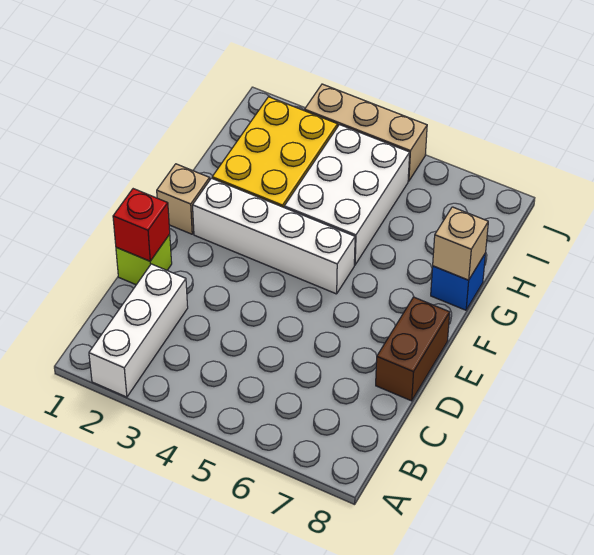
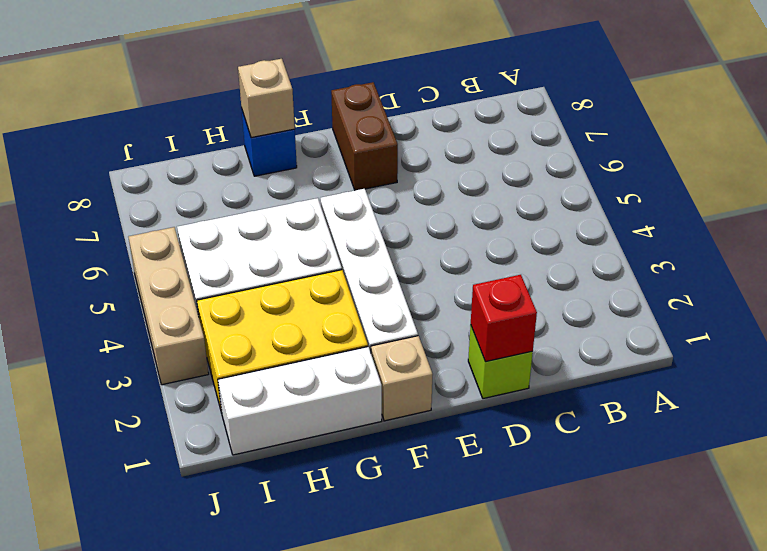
white 1x3 brick [89,264,188,397] -> white 1x3 brick moved to [218,347,382,455]
brown 1x2 brick [376,297,450,401] -> brown 1x2 brick turned to [331,82,398,190]

